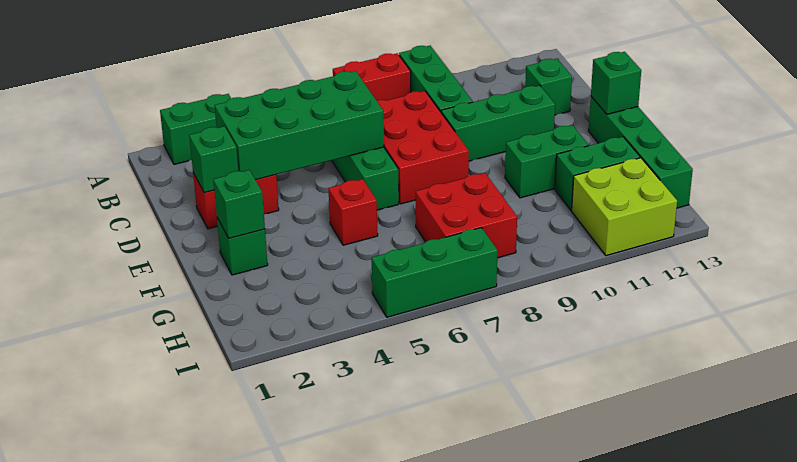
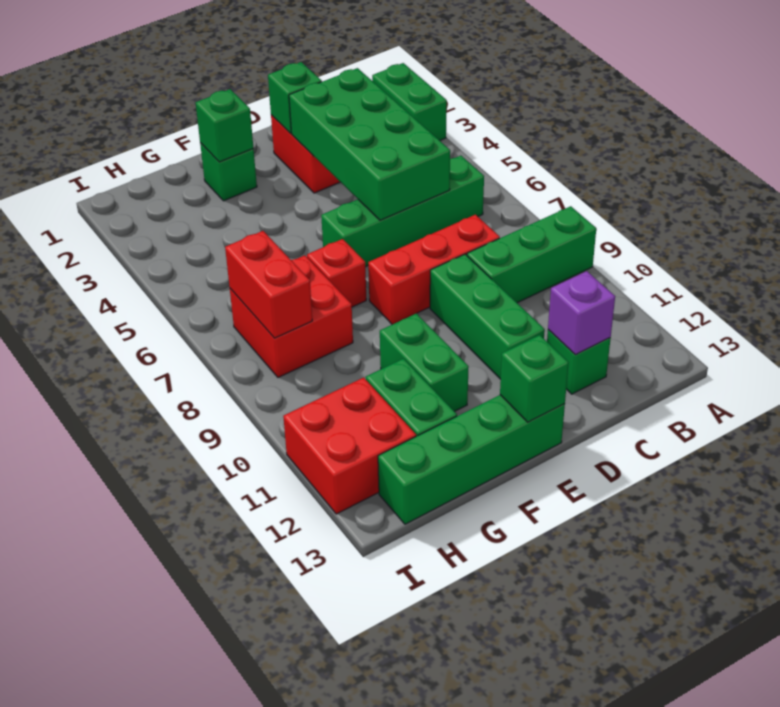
red 1x2 brick [333,53,411,101] -> red 1x2 brick moved to [225,231,312,338]
red 2x3 brick [377,91,469,204] -> red 1x3 brick [368,215,500,324]
none -> purple 1x1 brick [548,271,615,355]
red 1x1 brick [328,179,378,245] -> red 1x1 brick moved to [307,239,366,307]
lime 2x2 brick [572,158,677,256] -> red 2x2 brick [283,378,416,514]
green 1x3 brick [372,228,497,317] -> none

